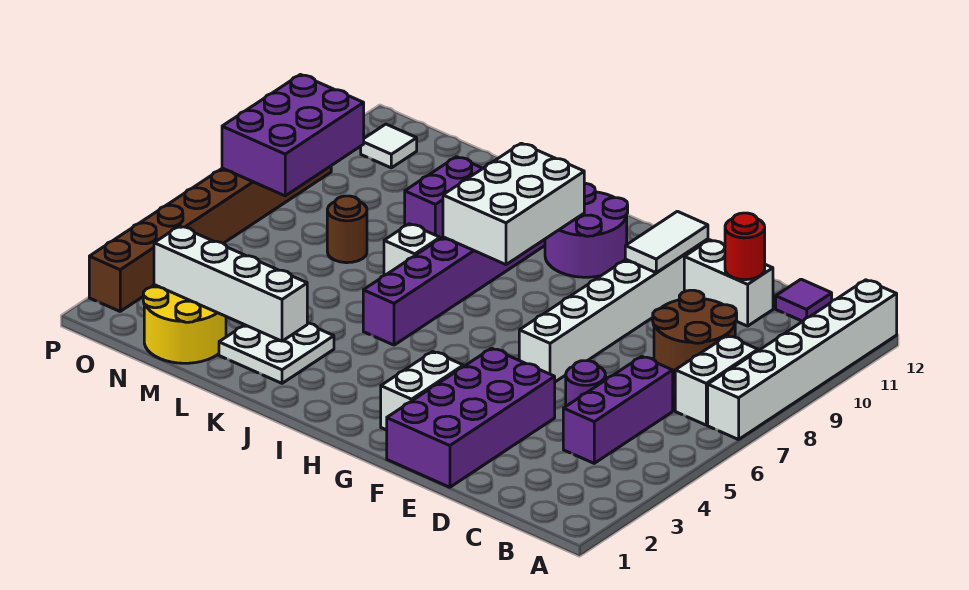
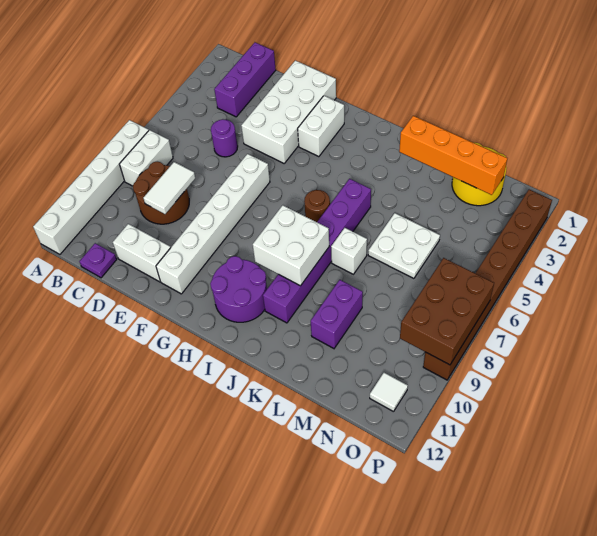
purple 1x3 brick [563,356,673,463] -> purple 1x3 brick moved to [214,42,276,117]
purple 1x1 tile [776,279,832,321] -> purple 1x1 plate [79,243,117,278]
red 1x1 round brick [725,213,765,280] -> none
purple 2x4 brick [387,348,555,487] -> white 2x4 brick [241,60,336,163]
white 1x2 tile [625,211,708,273] -> white 1x2 tile moved to [143,162,195,214]
white 2x3 brick [443,143,584,265] -> white 2x2 brick [253,205,329,286]
white 2x2 plate [219,323,334,383] -> white 2x2 plate moved to [368,213,440,278]
white 1x4 brick [154,226,307,341] -> orange 1x4 brick [399,116,507,195]
brown 1x1 round brick [327,196,367,263] -> brown 1x1 round brick moved to [304,190,330,222]
purple 2x3 brick [222,75,364,196] -> brown 2x3 brick [400,258,494,365]

